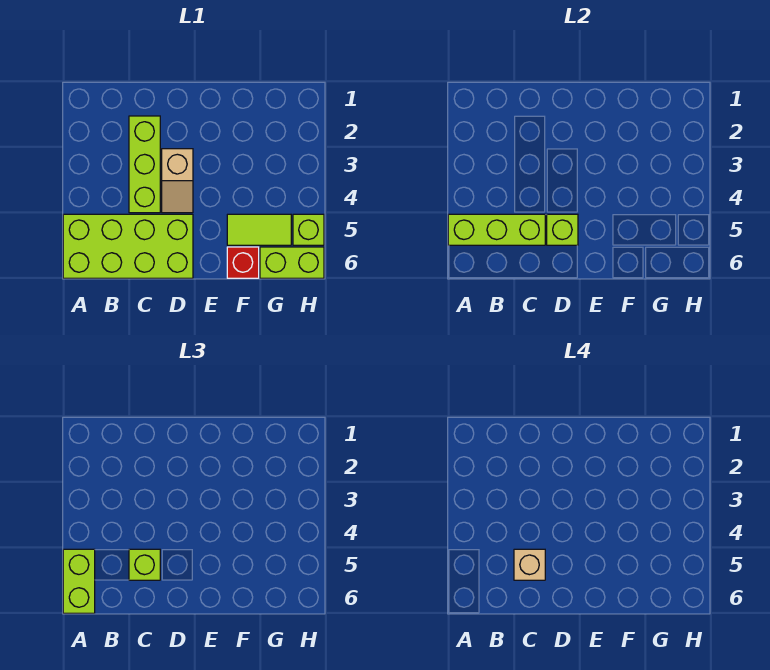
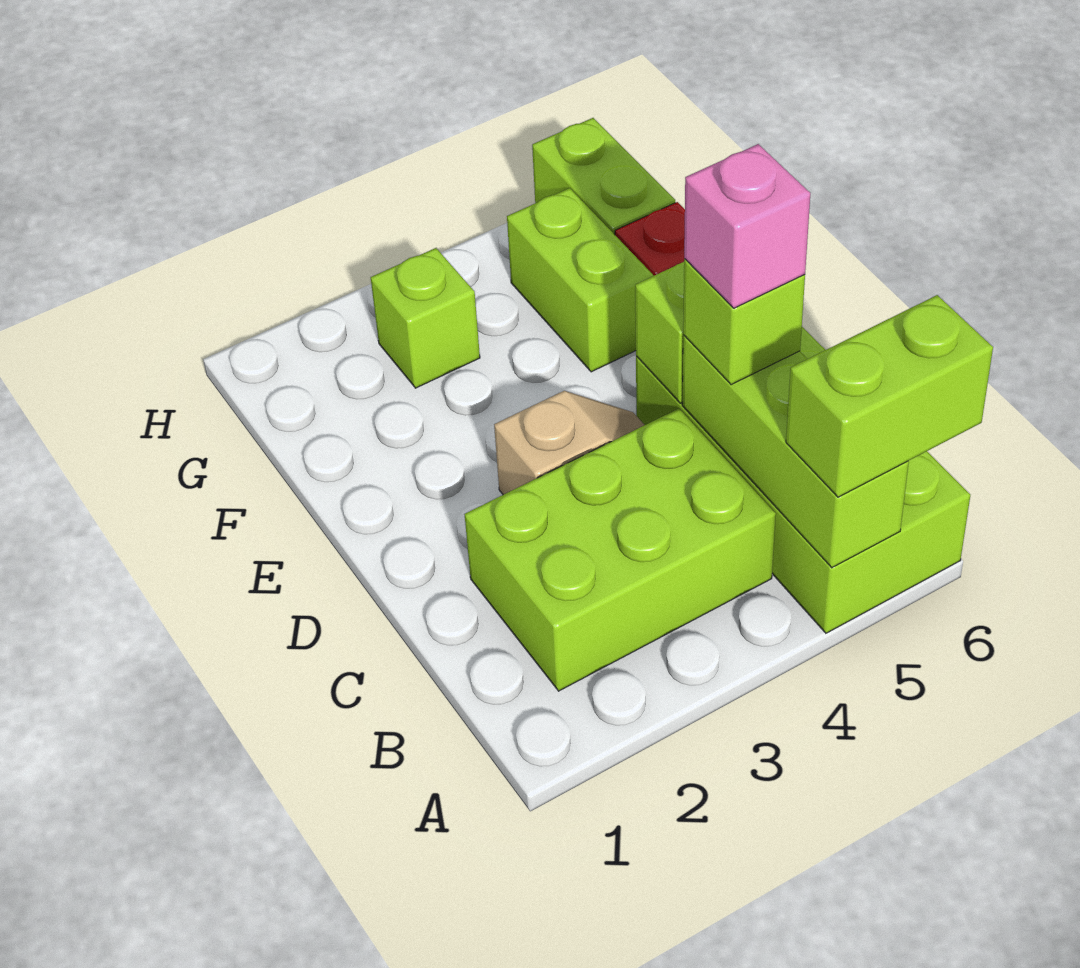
lime 1x3 brick [129,116,160,213] -> lime 2x3 brick [464,409,776,691]
tan 1x1 brick [514,549,545,580] -> pink 1x1 brick [684,144,810,308]
lime 1x2 tile [227,214,291,245] -> lime 1x2 brick [507,188,654,372]
lime 1x1 brick [293,214,324,245] -> lime 1x1 brick moved to [371,248,480,388]

